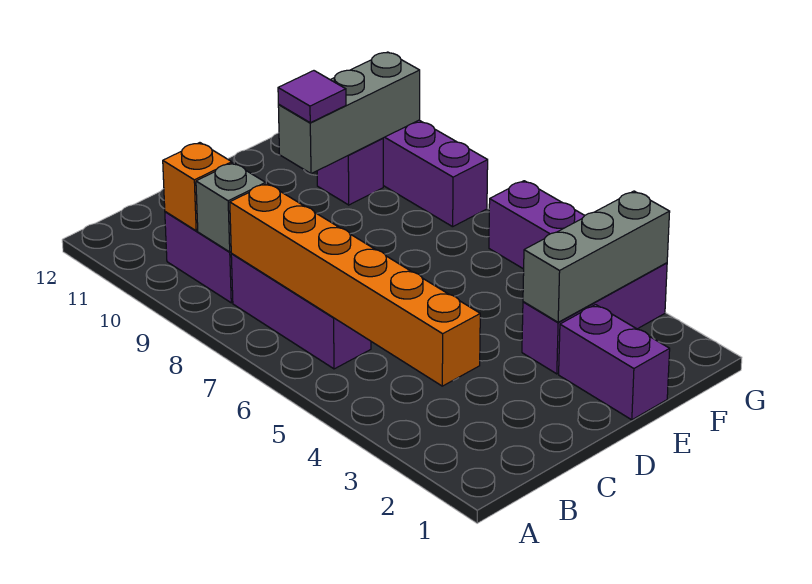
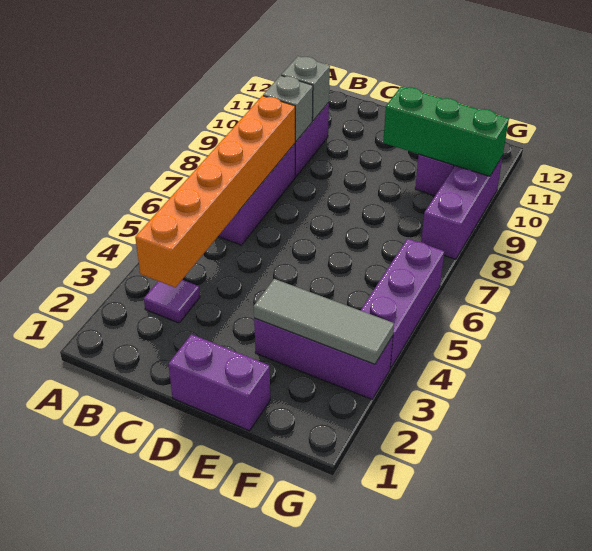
orange 1x1 brick [163,143,232,231] -> grey 1x1 brick [281,56,330,121]
purple 1x2 brick [559,305,670,420] -> purple 1x2 brick turned to [168,334,270,431]
grey 1x3 brick [523,191,670,322] -> grey 1x3 tile [254,279,394,364]
grey 1x3 brick [278,52,420,174] -> green 1x3 brick [383,87,509,176]
purple 1x1 tile [278,71,346,123] -> purple 1x1 tile moved to [144,280,200,323]

